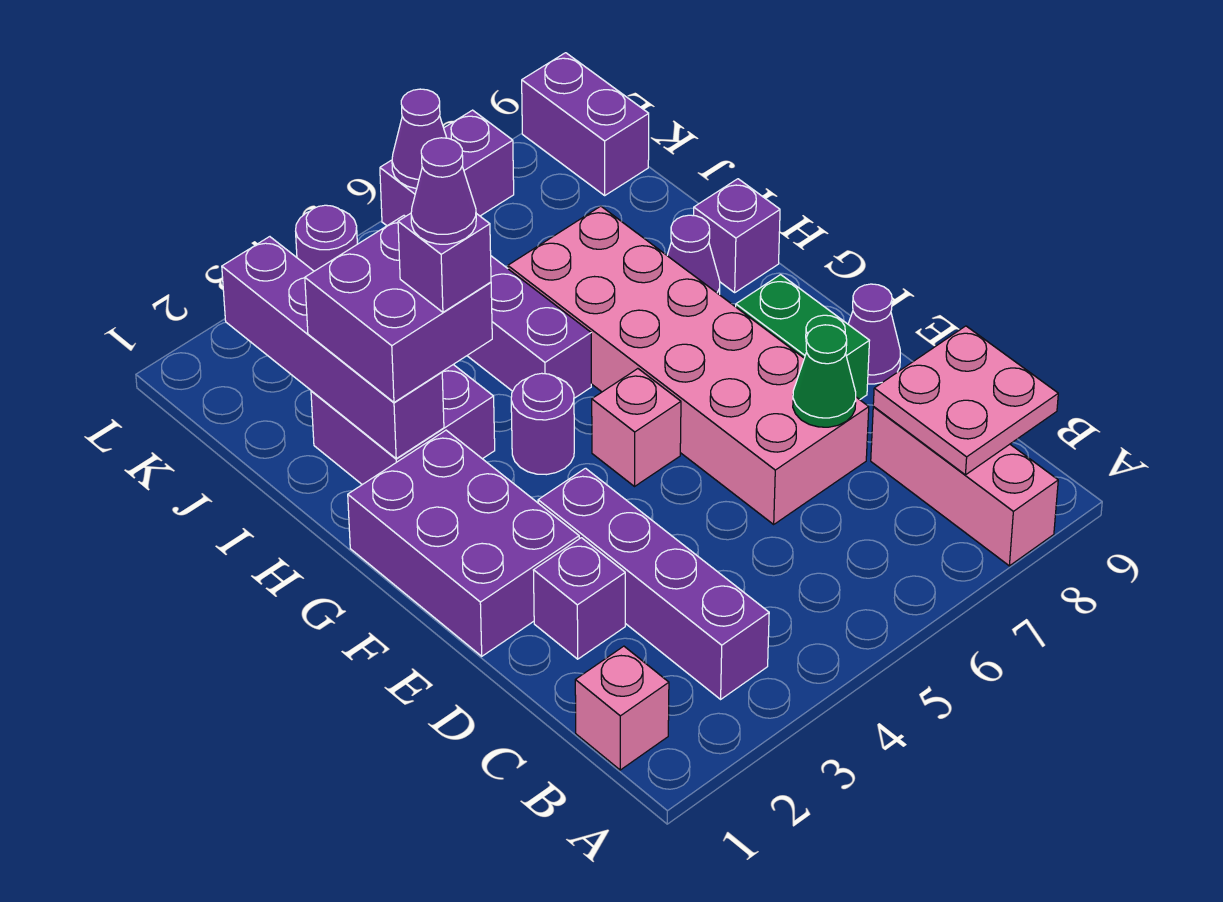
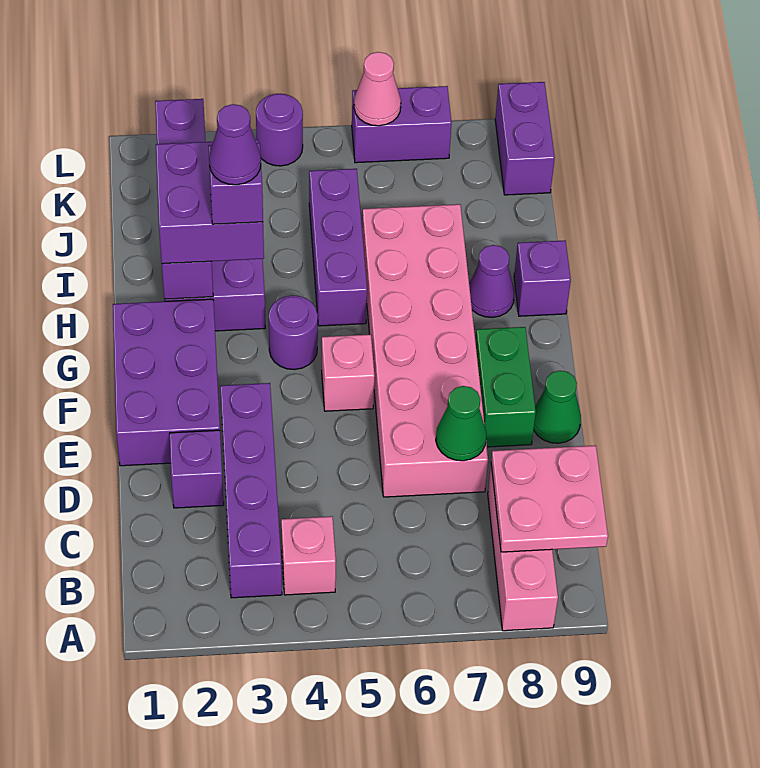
pink 1x1 brick [575,646,669,770] -> pink 1x1 brick moved to [281,516,336,595]
purple 1x1 cone [848,284,900,384] -> green 1x1 cone [534,371,581,443]
purple 1x1 cone [392,89,447,189] -> pink 1x1 cone [354,52,401,126]

